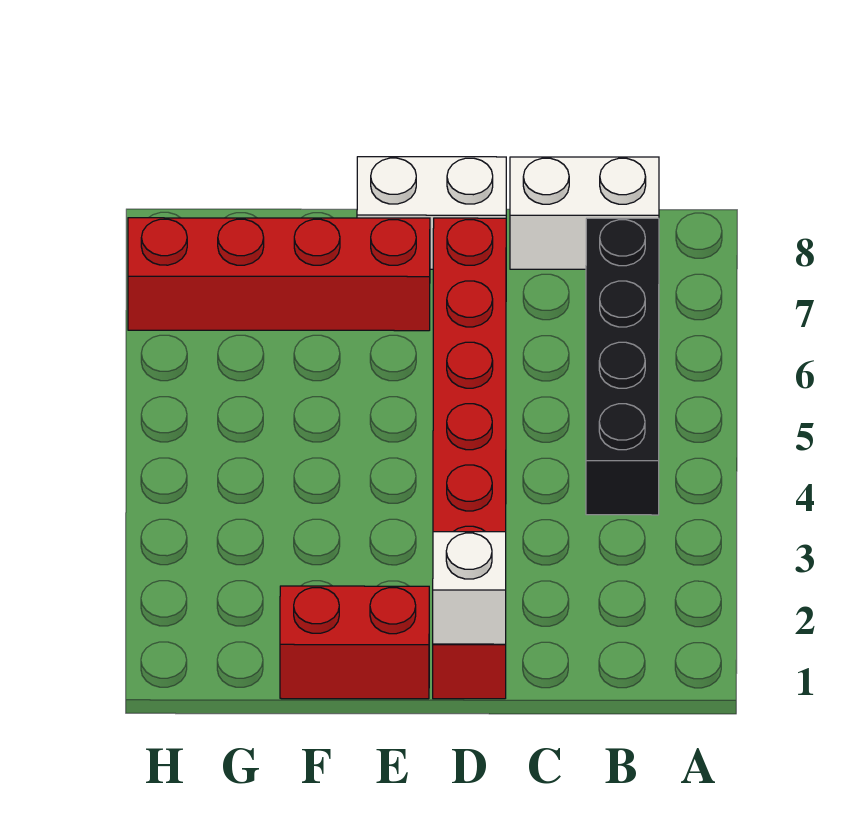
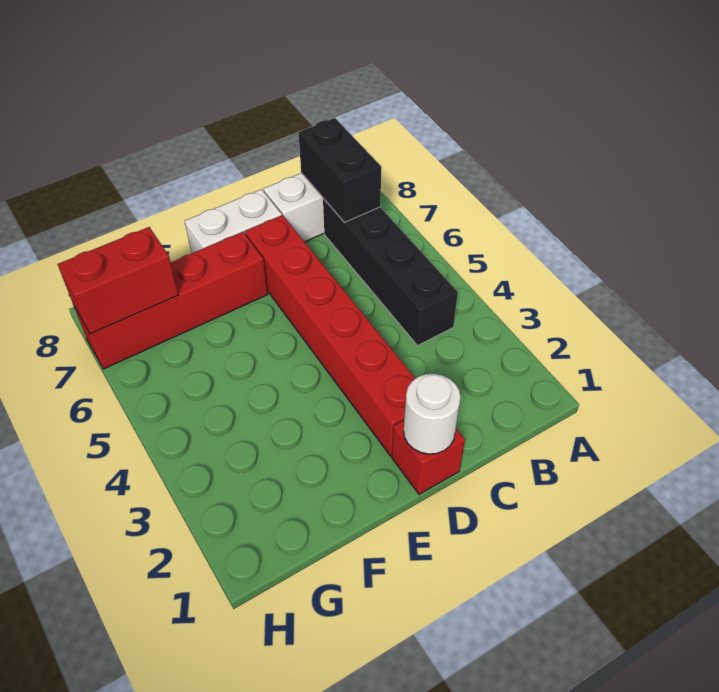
none -> black 1x2 brick [298,118,381,222]
white 1x1 brick [433,532,506,644] -> white 1x1 round brick [404,374,461,454]
red 1x2 brick [280,586,429,699] -> red 1x2 brick moved to [58,227,178,334]

